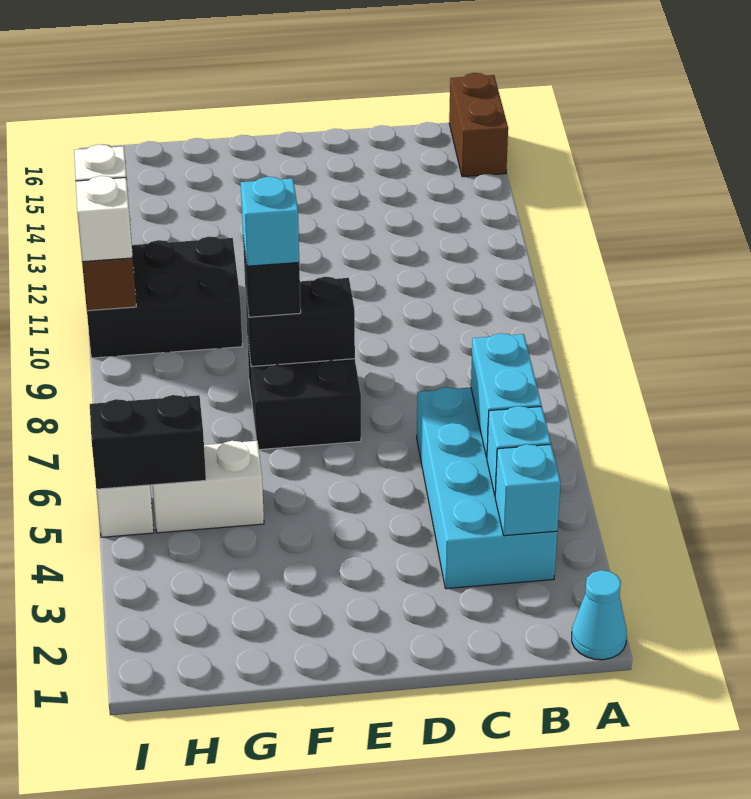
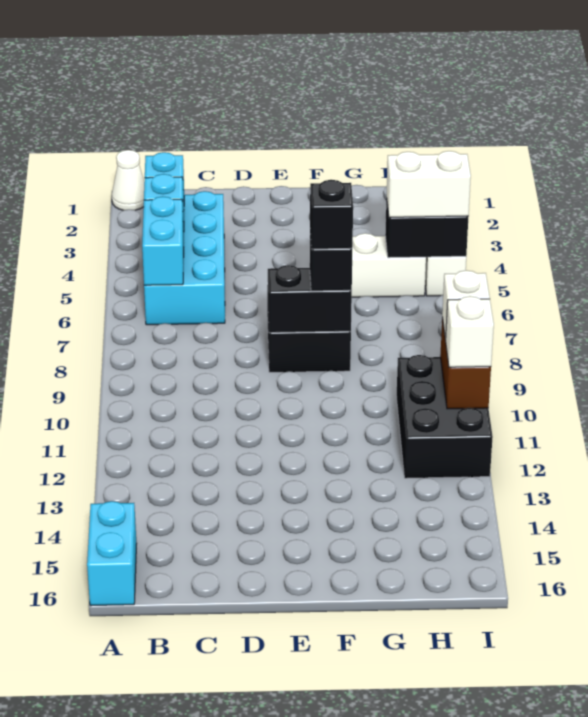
cyan 1x1 cone [572,570,627,660] -> white 1x1 cone [112,150,144,210]
brown 1x2 brick [449,73,508,177] -> cyan 1x2 brick [87,501,136,605]
cyan 1x1 brick [241,177,299,266] -> black 1x1 brick [310,180,353,249]
black 2x3 brick [87,237,242,358] -> black 2x3 brick turned to [396,355,493,478]
none -> white 1x2 brick [387,151,471,217]

